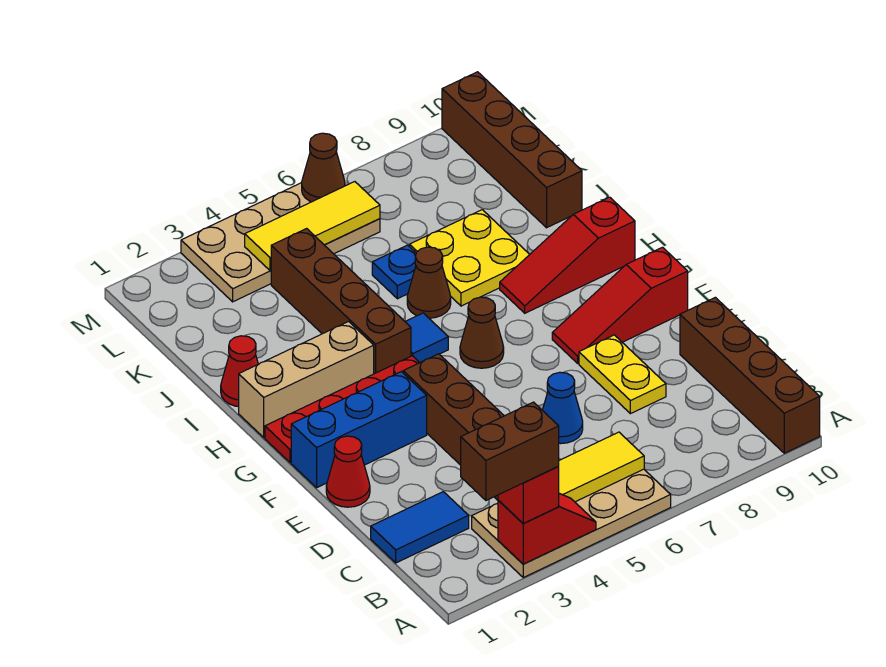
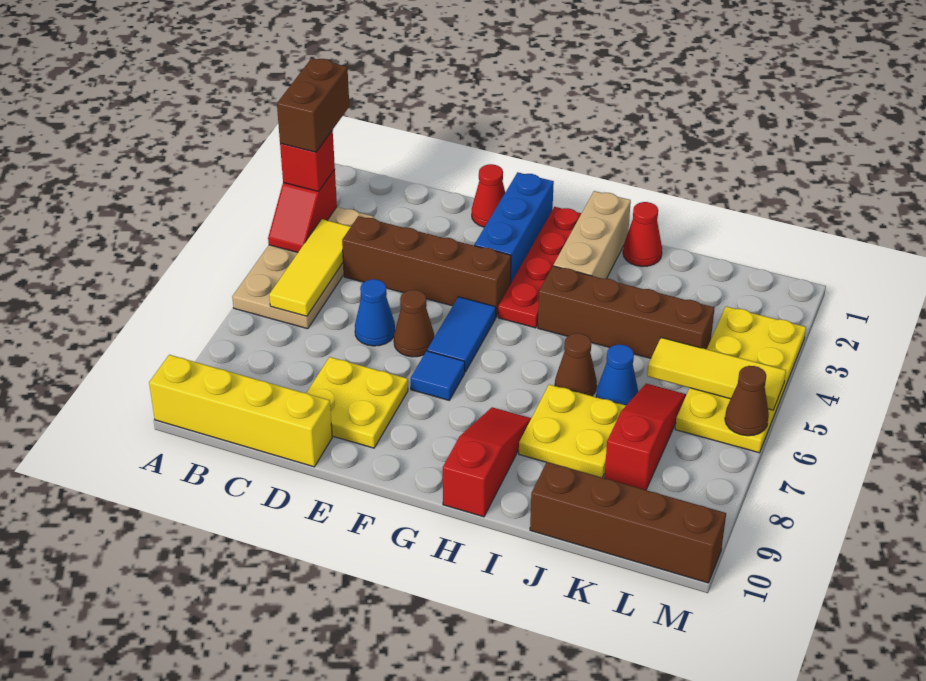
brown 1x4 brick [680,297,820,453] -> yellow 1x4 brick [149,355,332,467]
blue 1x2 tile [371,492,469,563] -> blue 1x2 tile moved to [427,297,496,372]
yellow 1x2 plate [579,335,666,414] -> yellow 2x2 plate [307,357,408,448]
red 1x3 slope [552,247,688,363] -> red 1x3 slope moved to [605,384,686,490]
brown 1x1 cone [460,297,504,368] -> brown 1x1 cone moved to [394,290,434,357]
blue 1x1 tile [405,313,448,363] -> blue 1x1 tile moved to [411,351,465,400]
blue 1x1 plate [372,245,416,299] -> blue 1x1 cone [596,345,638,405]
tan 2x4 plate [181,183,380,302] -> yellow 2x4 plate [675,307,806,453]
yellow 1x3 tile [245,182,380,270] -> yellow 1x3 tile turned to [647,337,786,410]

